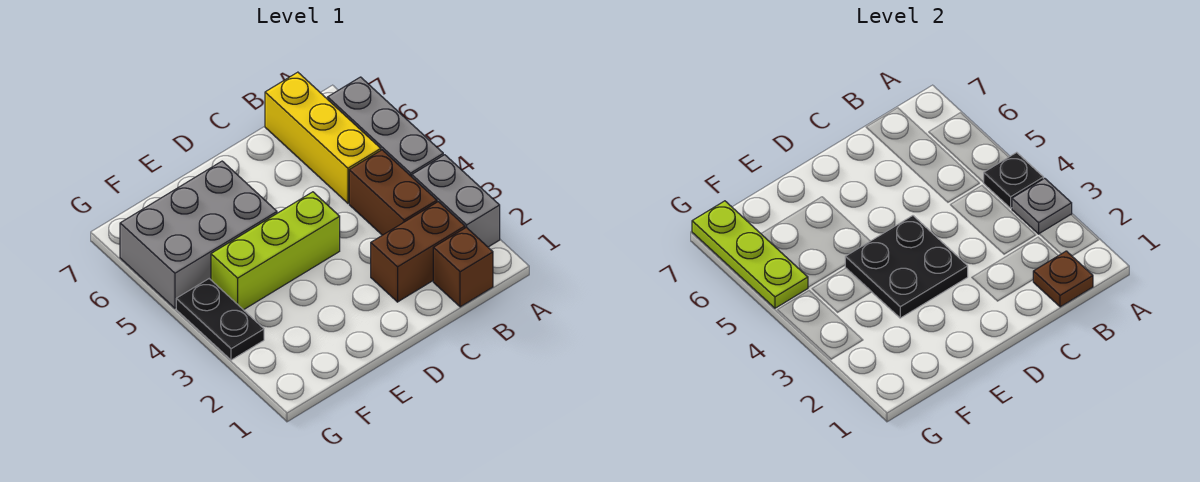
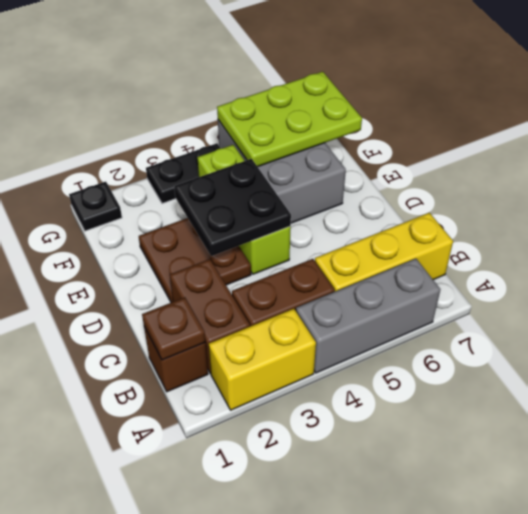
grey 1x2 brick [412,155,500,247] -> yellow 1x2 brick [209,309,316,410]
grey 1x1 plate [1012,178,1072,234] -> none
black 1x1 plate [983,152,1043,208] -> black 1x1 plate moved to [69,182,122,231]
none -> brown 2x2 plate [139,218,251,303]
lime 1x3 plate [692,201,808,308] -> lime 2x3 plate [217,72,362,167]

